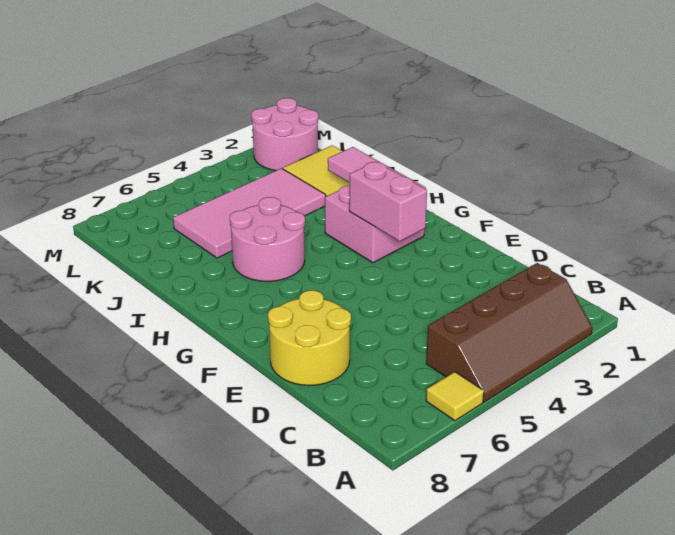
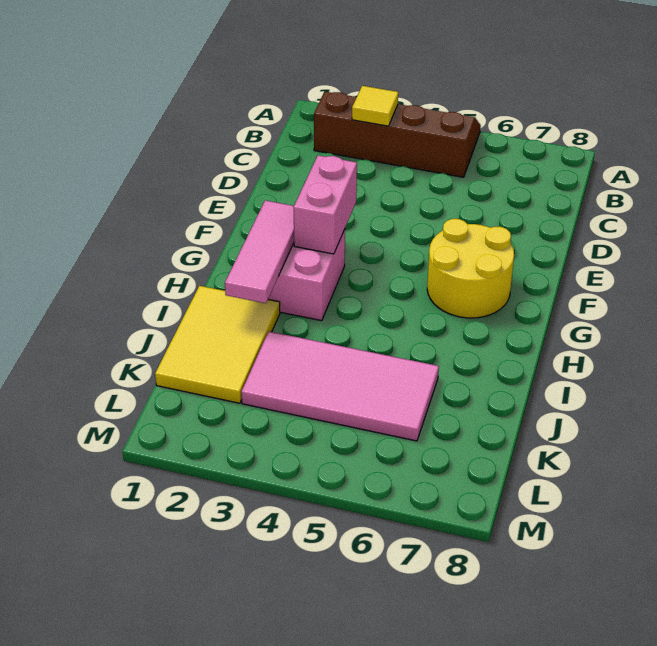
yellow 1x1 tile [426,372,484,421] -> yellow 1x1 tile moved to [352,86,398,126]
yellow 2x2 round brick [268,290,351,385] -> yellow 2x2 round brick moved to [427,219,514,318]
pink 2x2 round brick [230,197,305,281] -> none
pink 2x2 round brick [251,98,318,170] -> none

